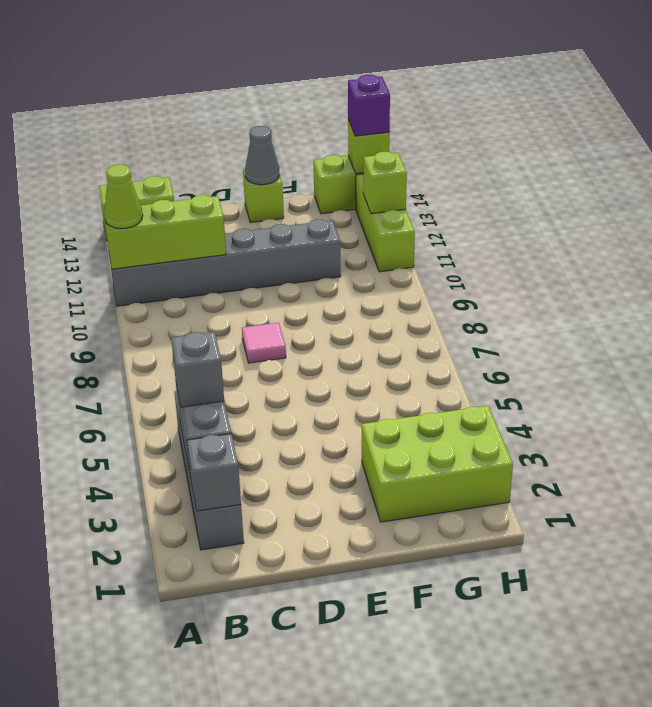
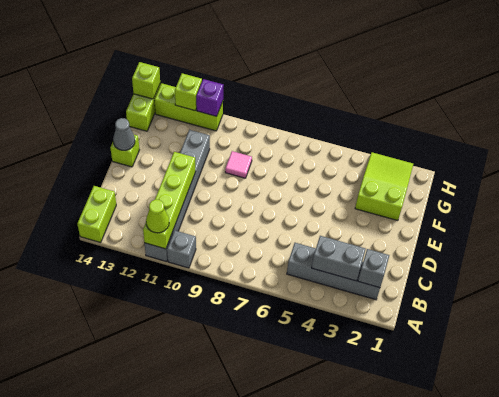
lime 1x3 brick [104,195,226,269] -> lime 1x4 brick [143,152,196,249]
grey 1x1 brick [171,332,224,407] -> grey 1x1 brick moved to [167,230,196,268]
pink 1x1 tile [242,323,286,363] -> pink 1x1 tile moved to [225,151,252,178]
lime 2x3 brick [362,406,513,522] -> lime 2x3 slope [355,152,413,221]
purple 1x1 brick [348,75,390,136] -> purple 1x1 brick moved to [196,79,223,116]

